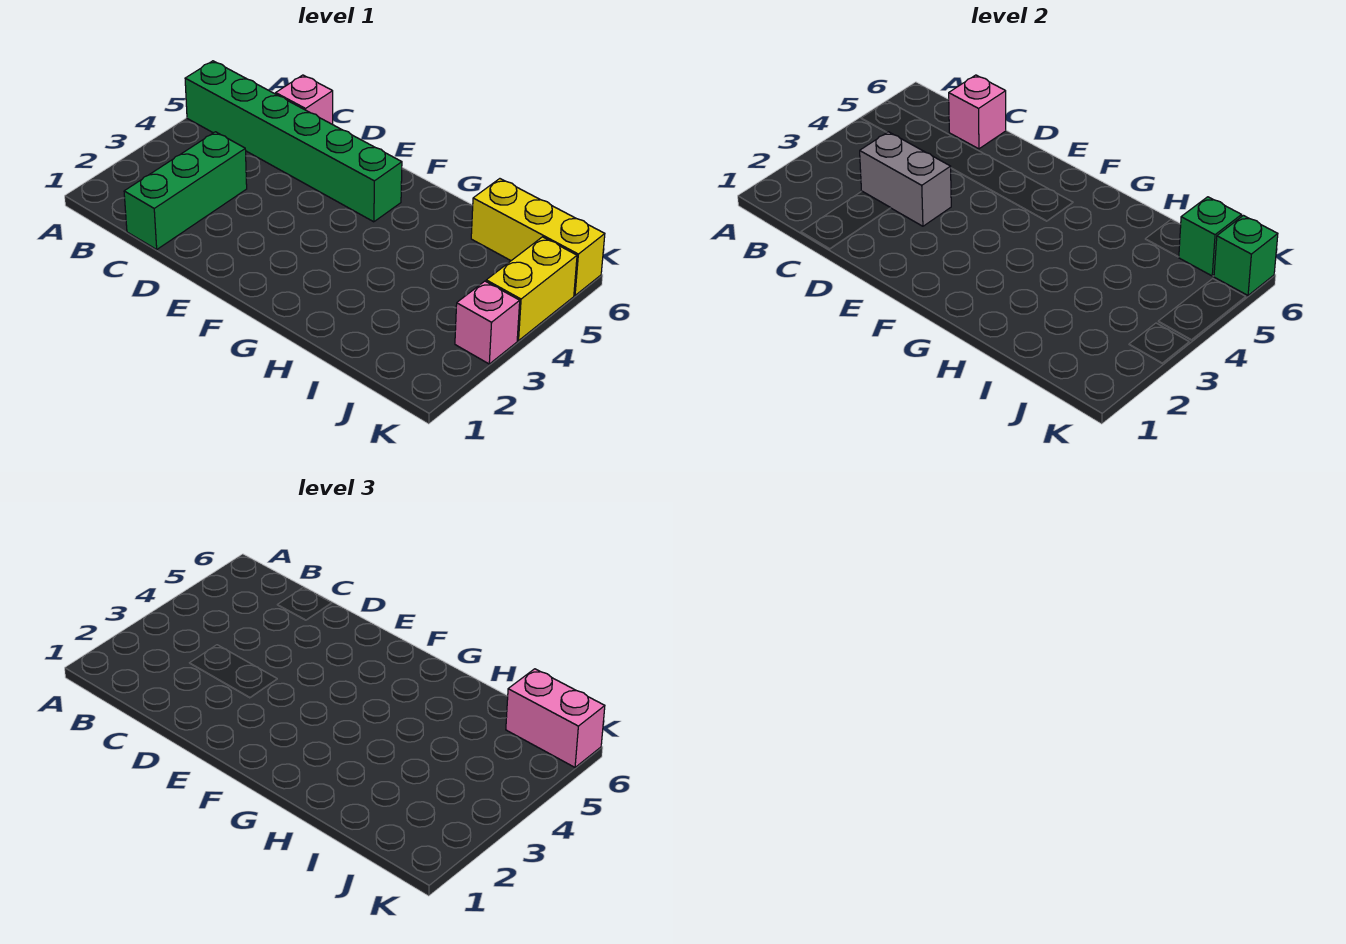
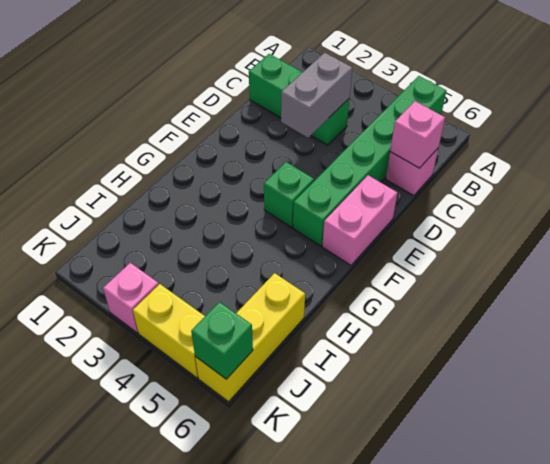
green 1x1 brick [1179,197,1242,276] -> green 1x1 brick moved to [264,162,314,227]
pink 1x2 brick [506,669,605,767] -> pink 1x2 brick moved to [322,175,397,265]

